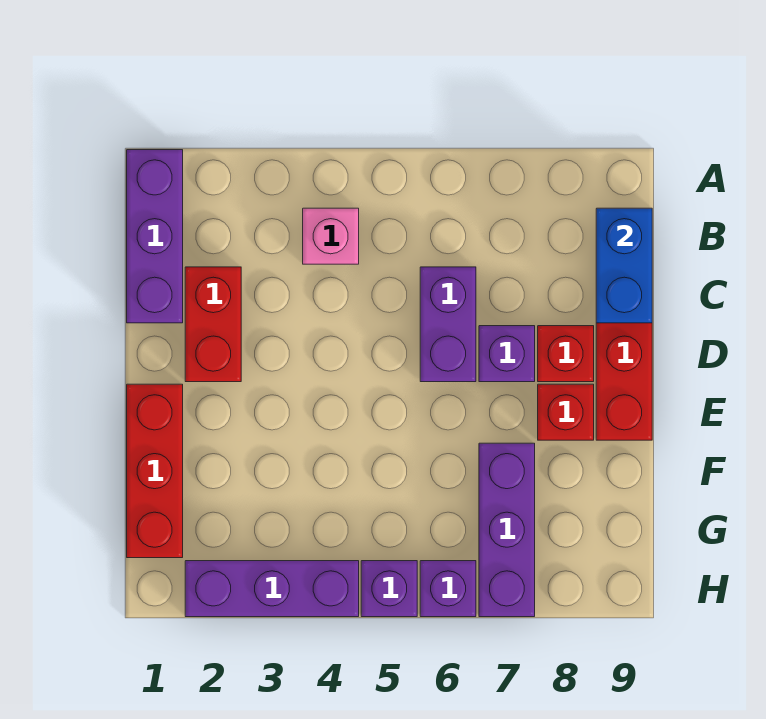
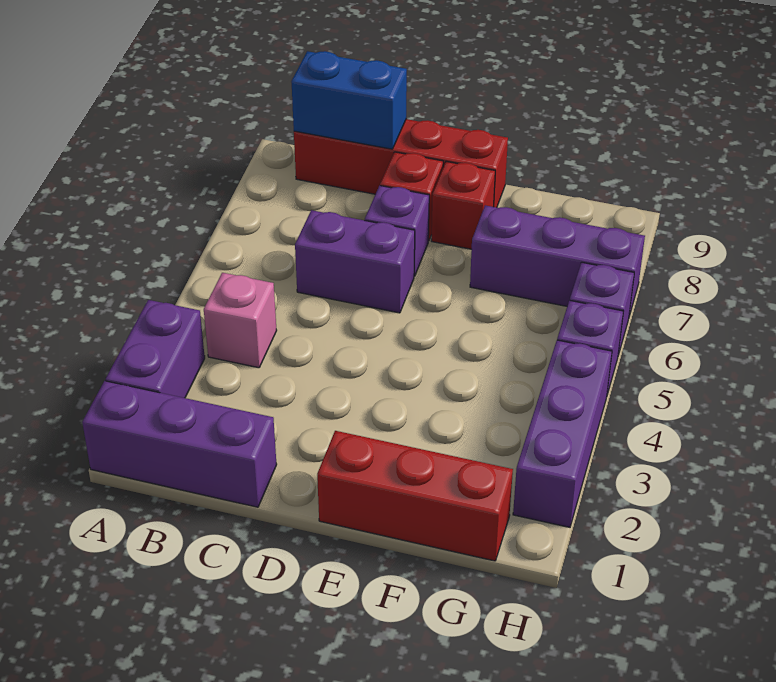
none -> purple 1x2 brick [106,300,205,398]
red 1x2 brick [185,267,241,382] -> none

